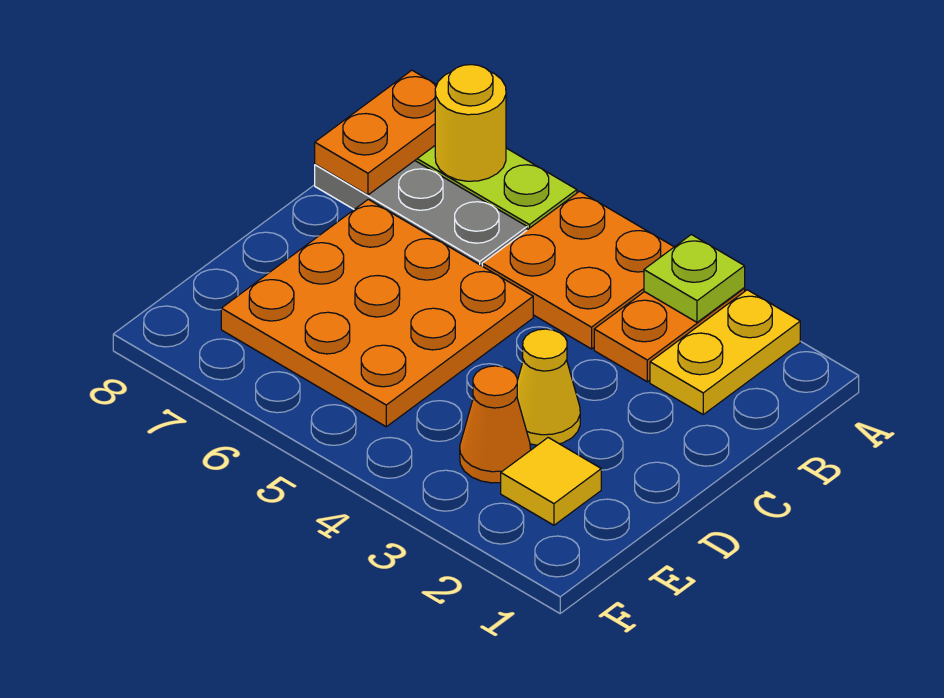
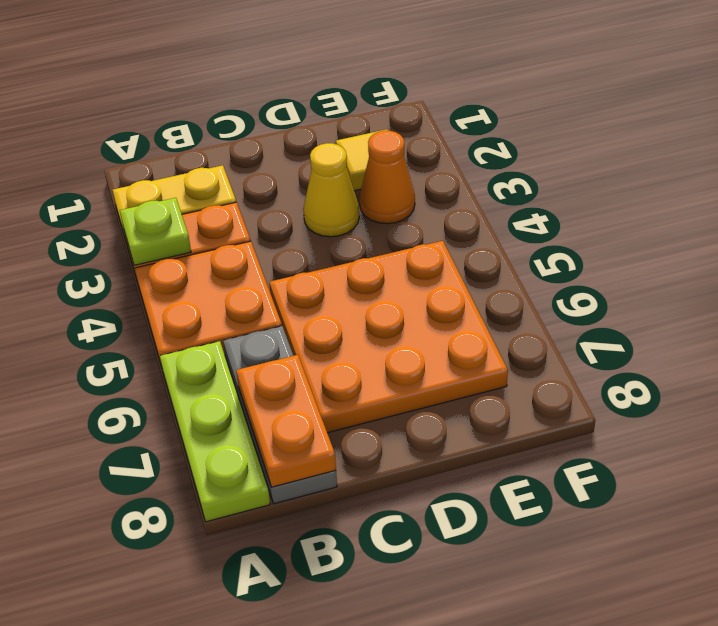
yellow 1x1 round brick [435,65,506,181] -> none
orange 1x2 plate [315,70,437,195] -> orange 1x2 plate turned to [236,355,336,487]

